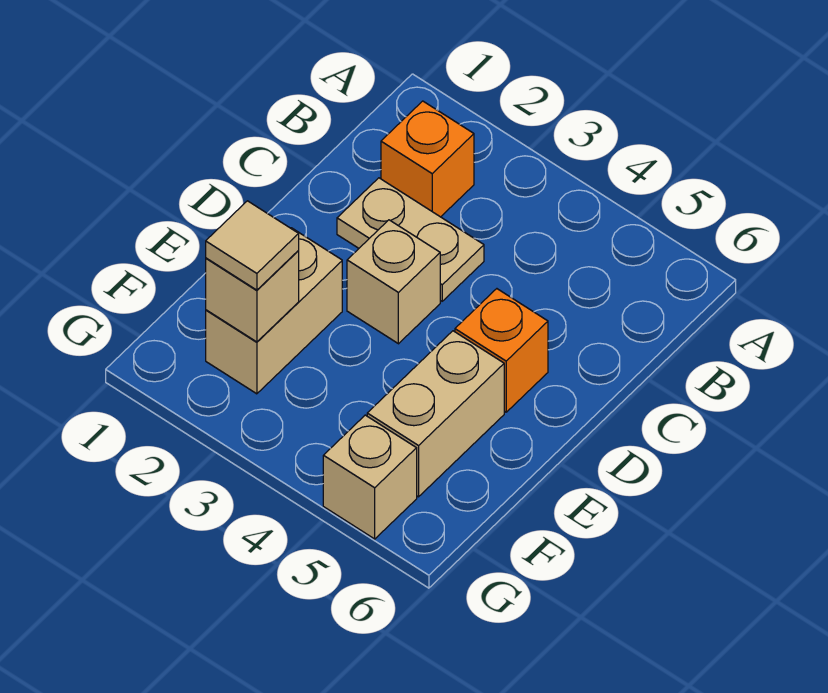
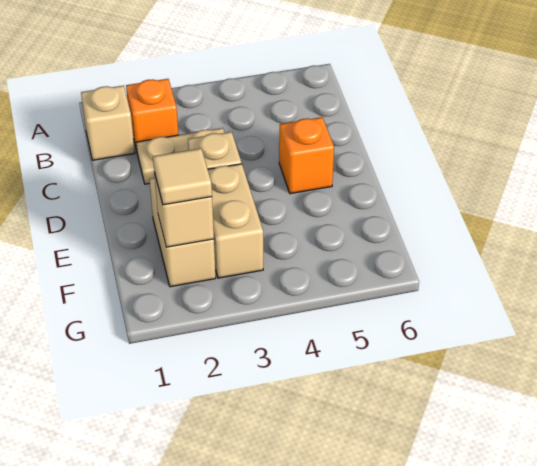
tan 1x2 brick [367,331,504,497] -> tan 1x2 brick moved to [208,164,263,278]
tan 1x1 brick [323,415,417,539] -> tan 1x1 brick moved to [81,86,135,160]

